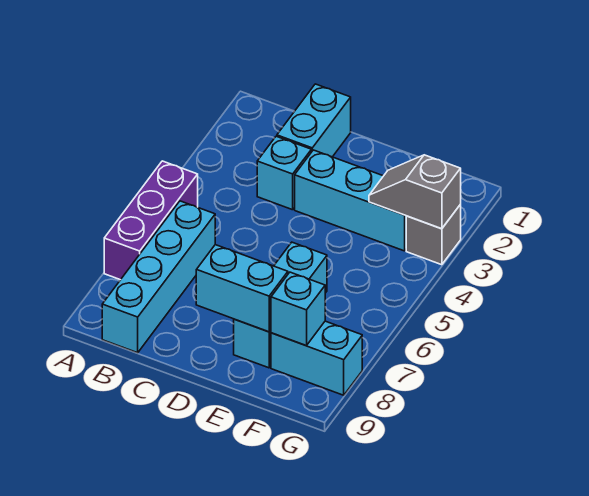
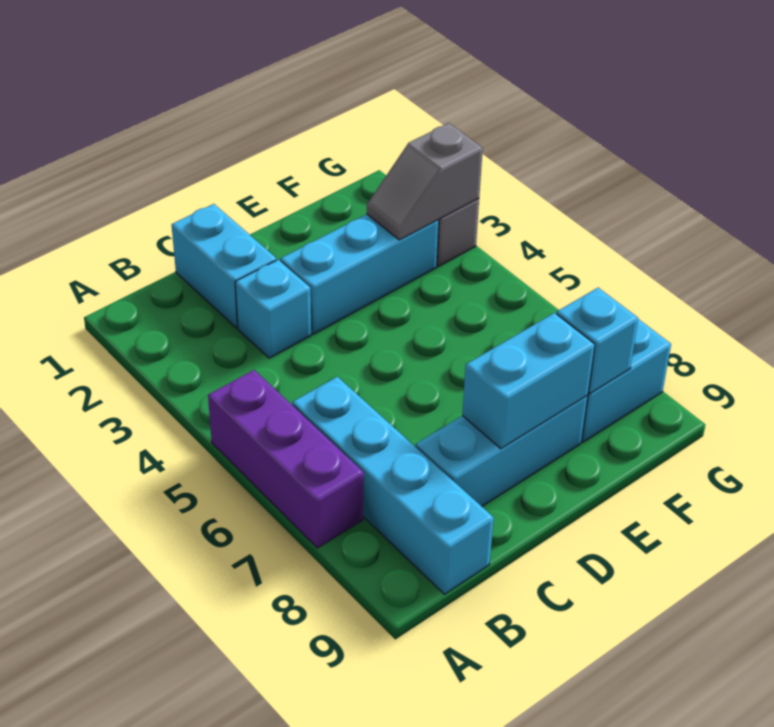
cyan 1x3 brick [234,242,327,368] -> cyan 1x3 brick turned to [416,396,588,506]

